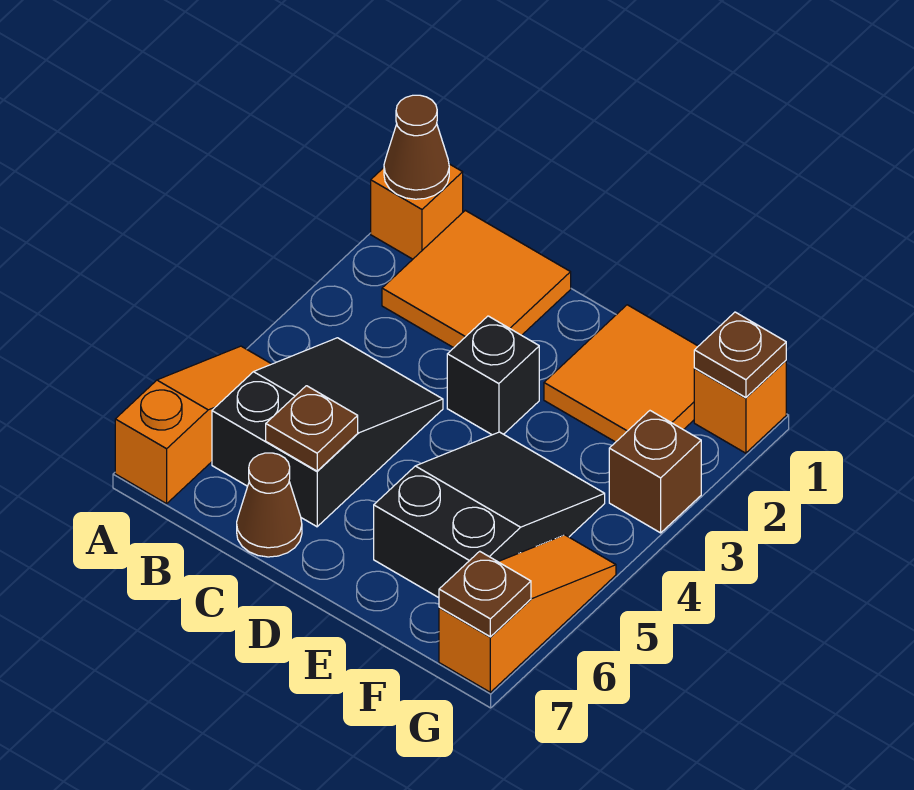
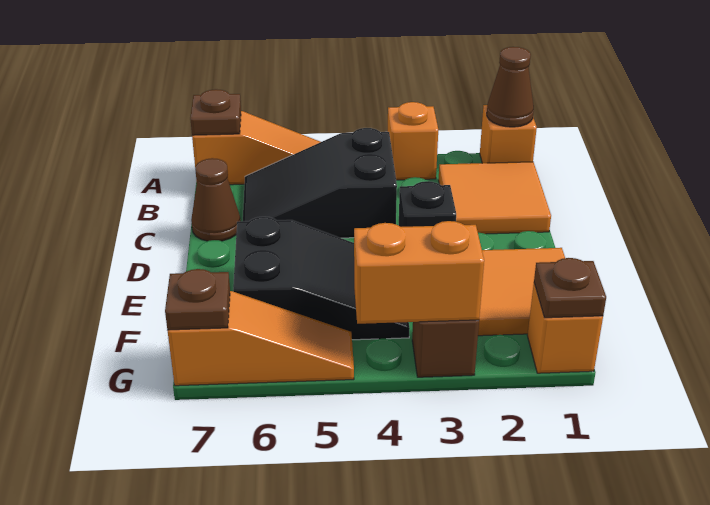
none -> orange 1x1 brick [387,102,438,180]
black 2x3 slope [212,338,443,527] -> black 2x3 slope turned to [243,128,397,238]
brown 1x1 plate [266,386,358,471] -> brown 1x1 plate moved to [190,89,241,135]
none -> orange 1x2 brick [354,221,484,324]

